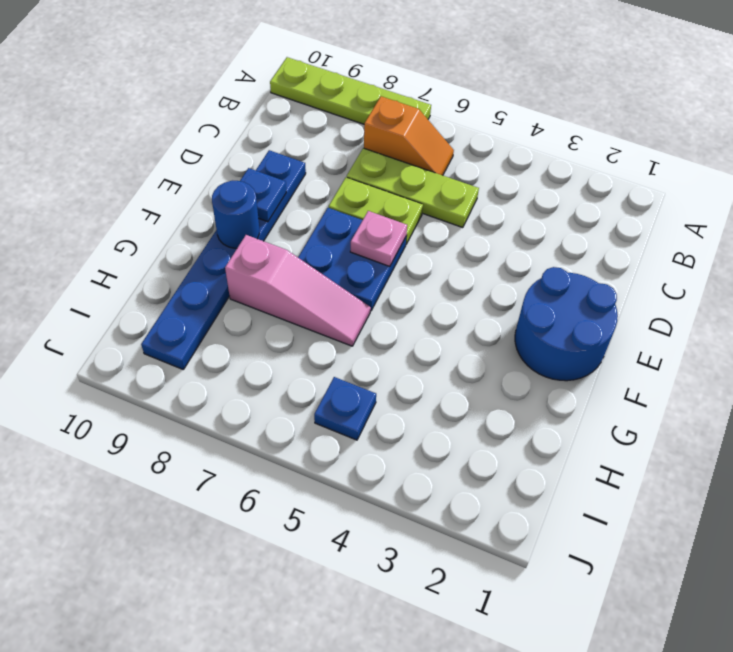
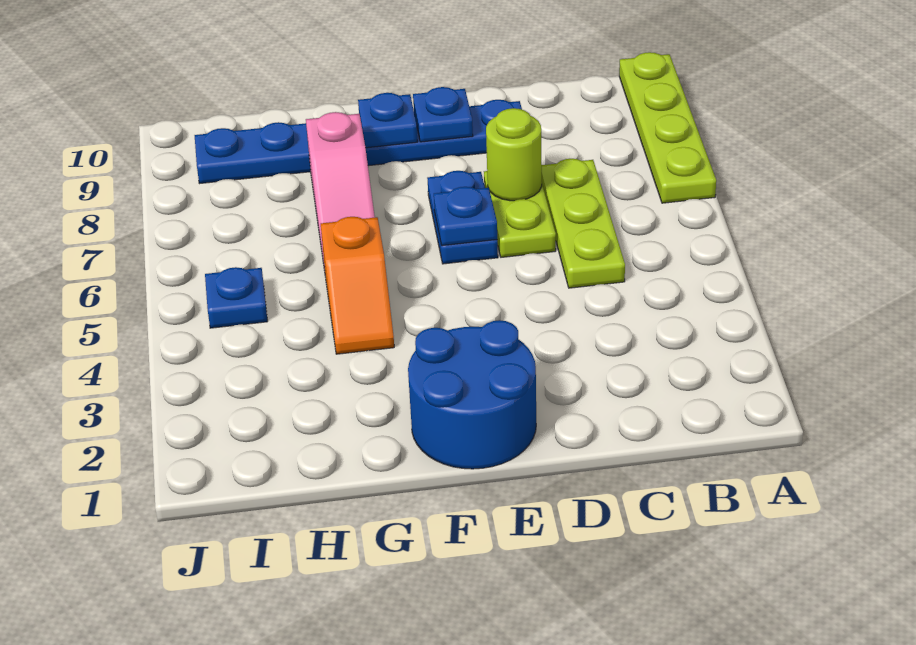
orange 1x2 slope [364,96,454,175] -> orange 1x2 slope moved to [321,217,394,354]
none -> lime 1x1 round brick [486,108,542,201]
blue 2x2 plate [298,208,406,311] -> blue 1x2 plate [427,171,498,264]
pink 1x1 plate [350,211,407,267] -> blue 1x1 plate [434,187,497,246]
blue 1x1 round brick [212,181,259,248] -> blue 1x1 plate [358,93,417,148]

